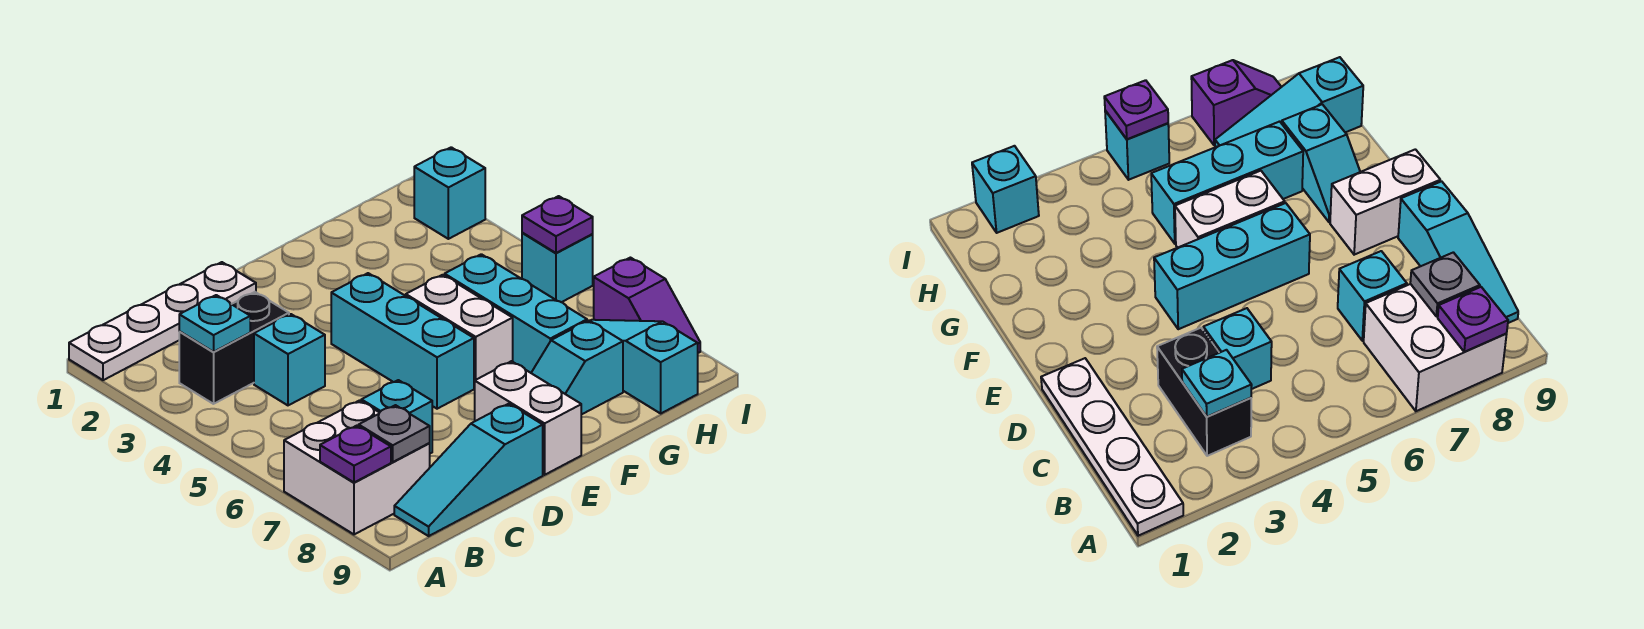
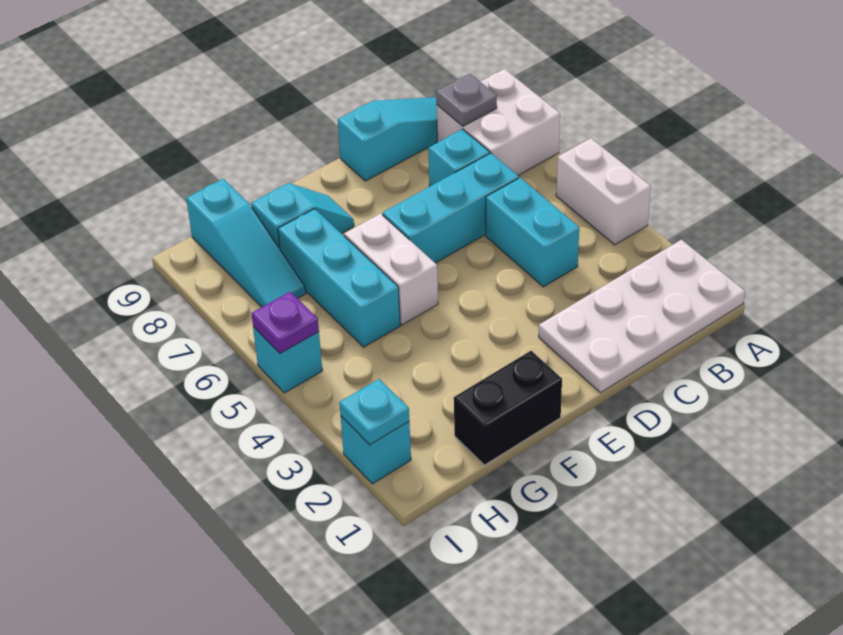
white 1x4 plate [69,262,256,380] -> white 2x4 plate [539,240,745,393]
purple 1x1 plate [320,426,391,482] -> none
black 1x2 brick [179,292,289,404] -> black 1x2 brick moved to [454,351,562,465]
cyan 1x1 plate [179,295,250,352] -> cyan 1x1 plate moved to [339,379,409,445]
cyan 1x1 brick [254,314,325,405] -> cyan 1x2 brick [486,178,579,287]
cyan 1x3 brick [331,273,474,409] -> cyan 1x3 brick turned to [382,153,519,263]
white 1x2 brick [475,361,581,475] -> white 1x2 brick moved to [556,138,651,245]
purple 1x2 slope [594,258,700,353] -> none

